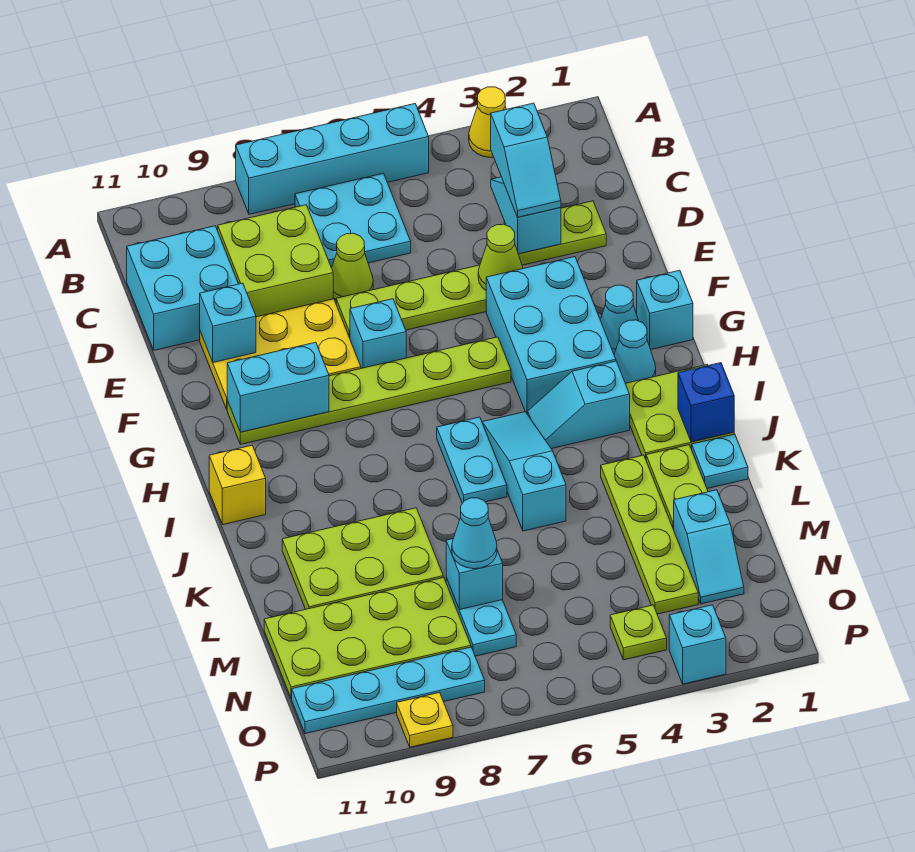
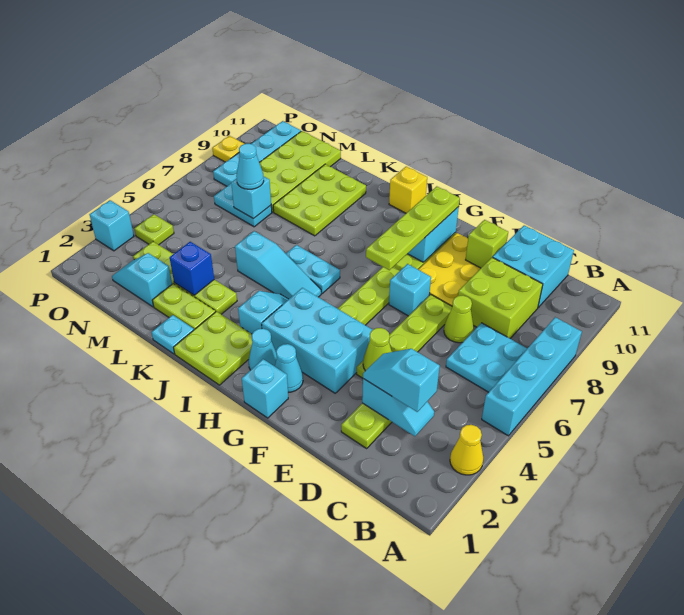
cyan 1x1 brick [200,283,256,363] -> lime 1x1 brick [466,220,508,268]
none -> lime 1x4 plate [366,186,460,270]
blue 1x1 brick [678,363,734,442] -> blue 1x1 brick moved to [170,242,214,295]

